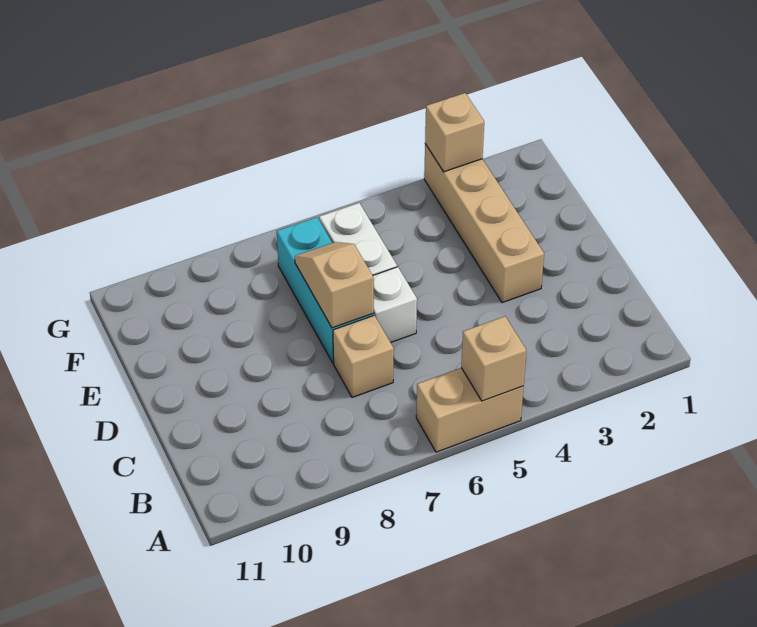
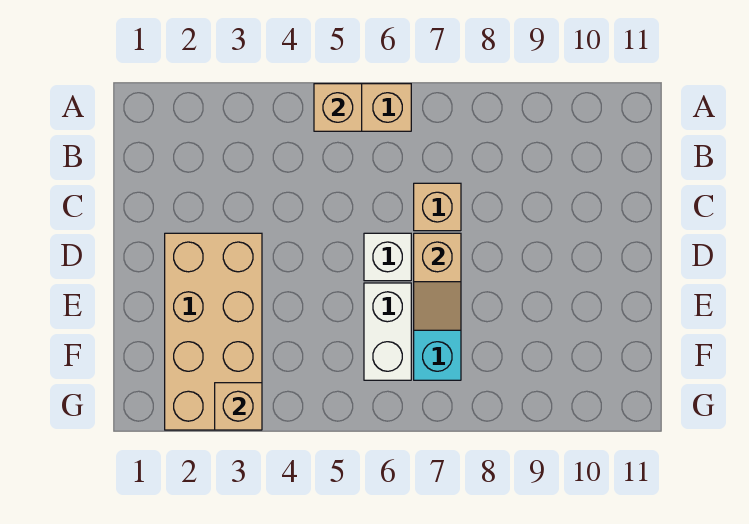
tan 1x4 brick [424,144,544,303] -> tan 2x4 brick [165,233,262,430]

